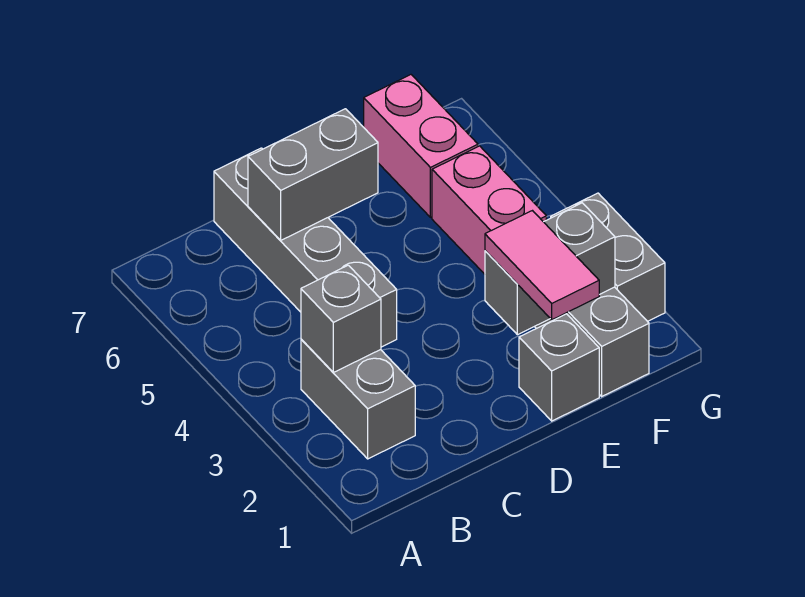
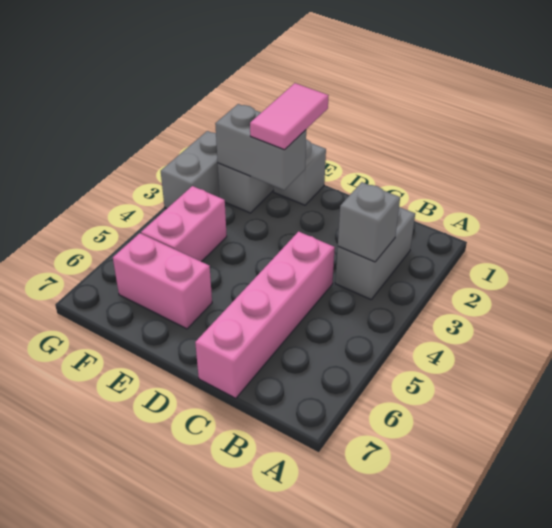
grey 1x4 brick [214,148,397,347] -> pink 1x4 brick [195,232,335,398]
grey 1x2 brick [248,109,378,240] -> none
pink 1x2 brick [364,75,478,217] -> pink 1x2 brick turned to [113,233,212,329]

